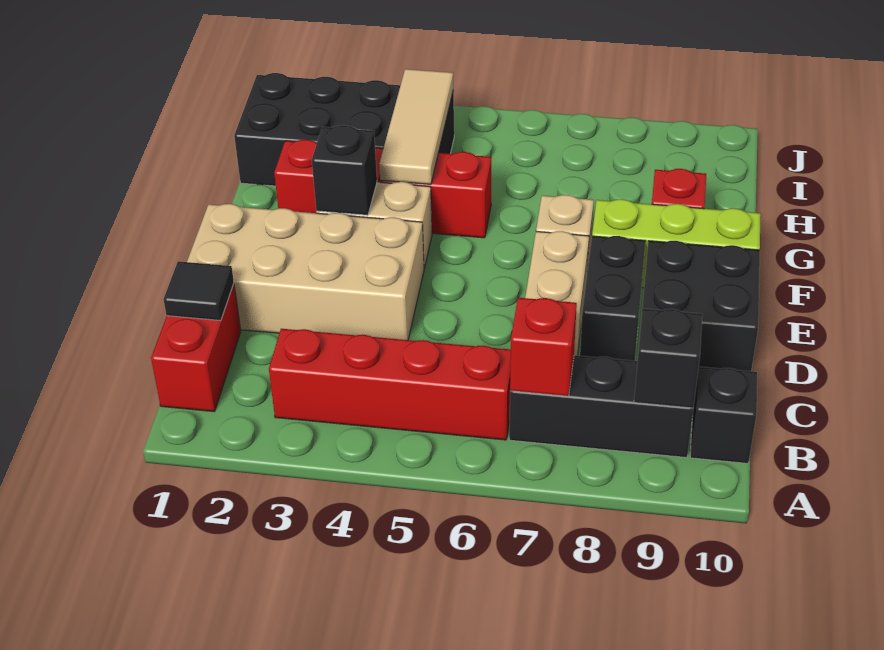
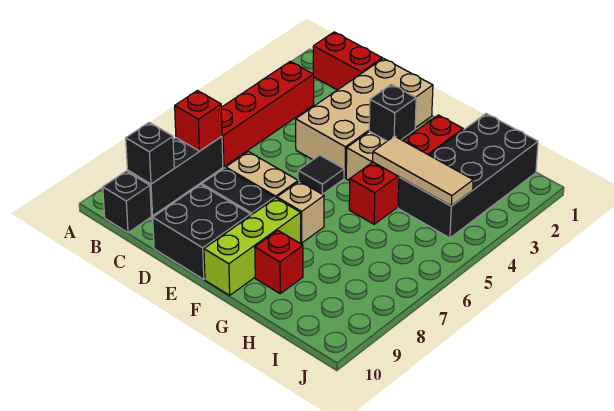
black 1x1 tile [163,261,234,321] -> black 1x1 tile moved to [298,155,344,194]

